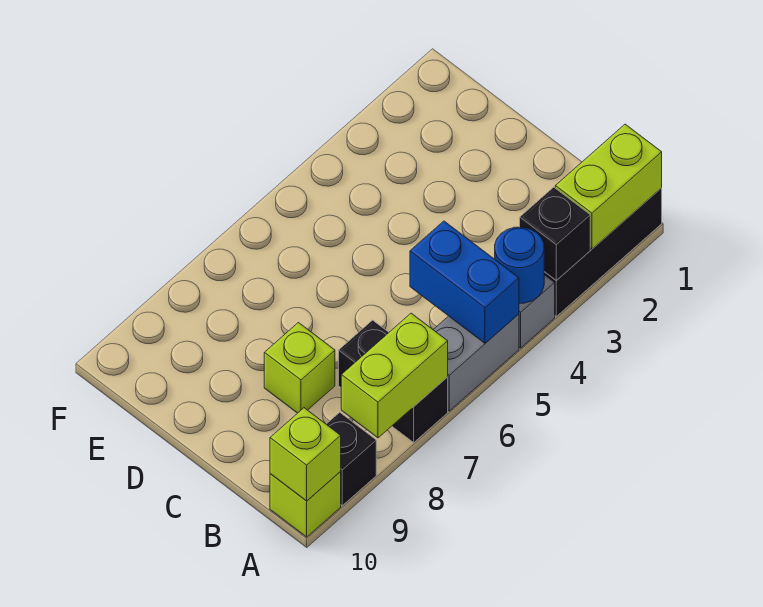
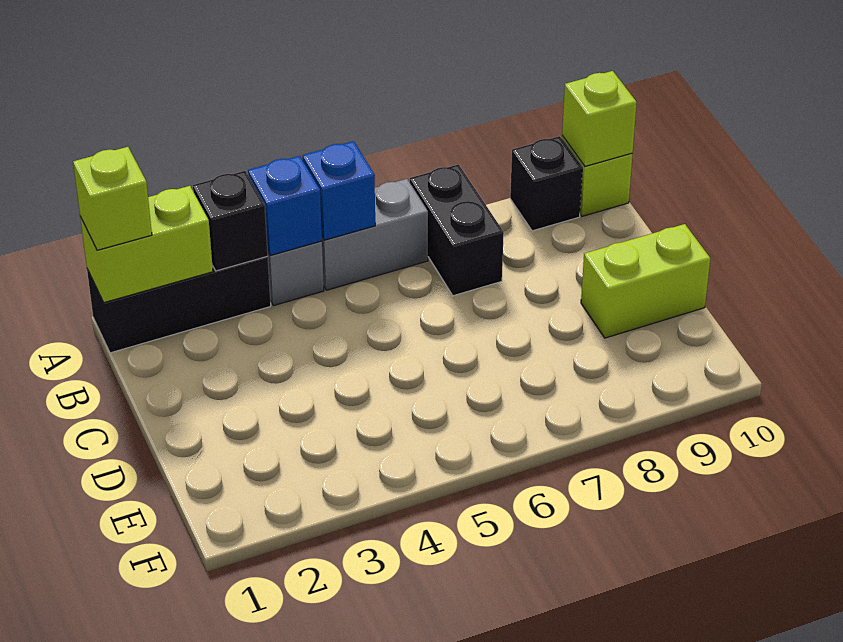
blue 1x1 round brick [495,227,544,303] -> blue 1x1 brick [248,156,322,255]
blue 1x2 brick [410,221,519,343] -> blue 1x1 brick [303,141,375,240]
lime 1x2 brick [341,313,448,438] -> lime 1x2 brick moved to [581,224,710,338]
lime 1x1 brick [264,323,335,413] -> lime 1x1 brick moved to [73,147,152,250]

